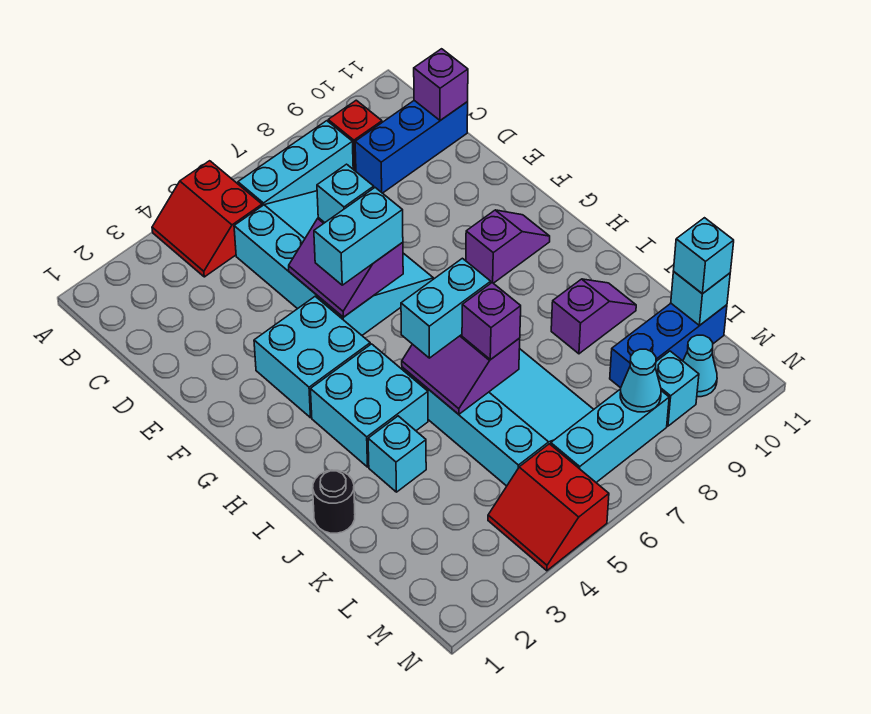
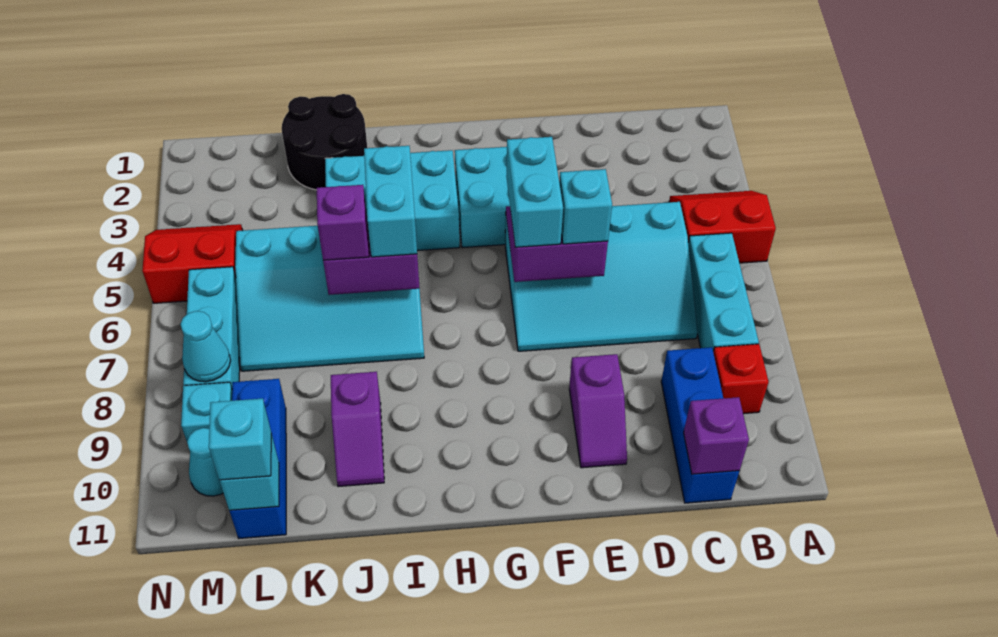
purple 1x2 slope [466,210,550,283] -> purple 1x2 slope moved to [569,354,627,468]
black 1x1 round brick [313,470,355,533] -> black 2x2 round brick [282,94,367,190]

